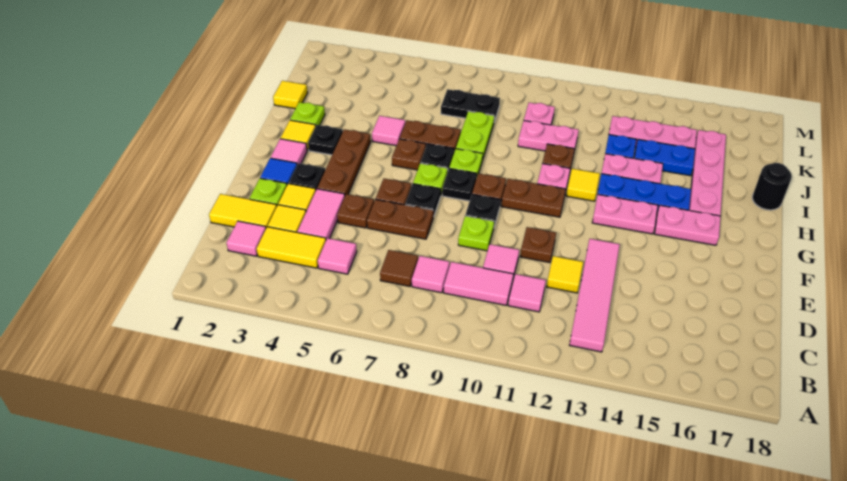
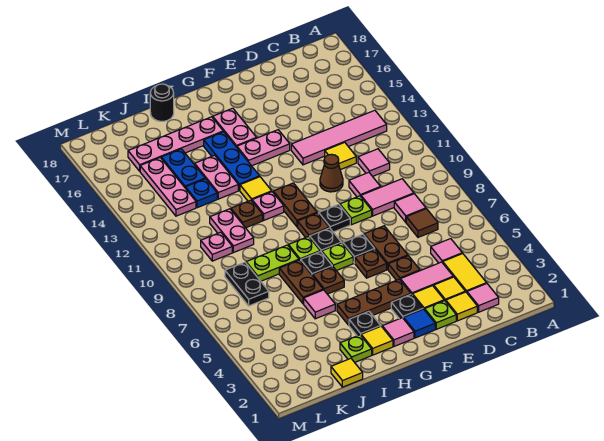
pink 1x2 tile [444,262,513,305] -> pink 1x2 tile turned to [361,179,414,216]
yellow 1x2 tile [209,194,277,228] -> yellow 1x1 tile [446,292,477,321]
brown 1x1 plate [520,227,556,263] -> brown 1x1 cone [320,154,343,192]
pink 1x2 plate [592,195,658,234] -> pink 1x2 plate turned to [237,130,290,166]

